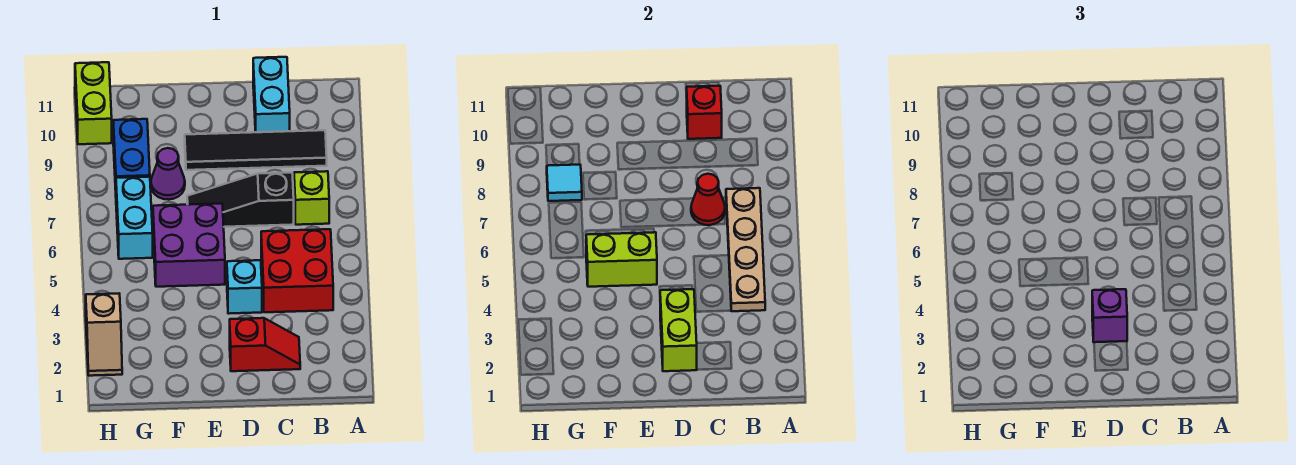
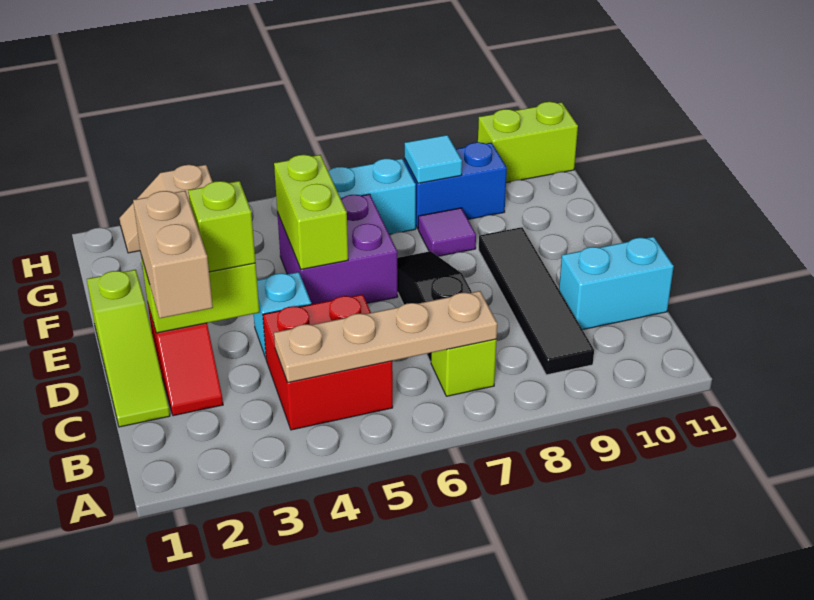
none -> lime 1x3 slope [87,270,170,427]
none -> tan 1x2 brick [133,191,213,318]
red 1x1 cone [691,174,725,225] -> none
red 1x1 brick [686,86,722,139] -> none
purple 1x1 brick [1092,289,1127,342] -> lime 1x1 brick [188,181,256,272]
purple 1x1 cone [151,148,185,200] -> purple 1x1 tile [418,208,476,256]

